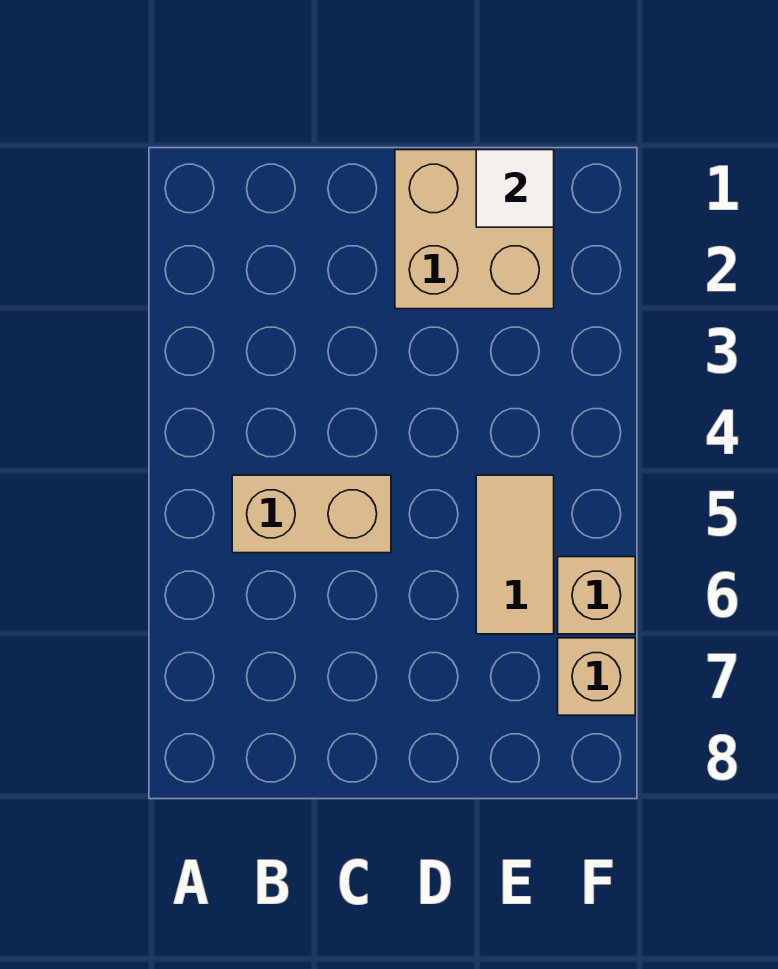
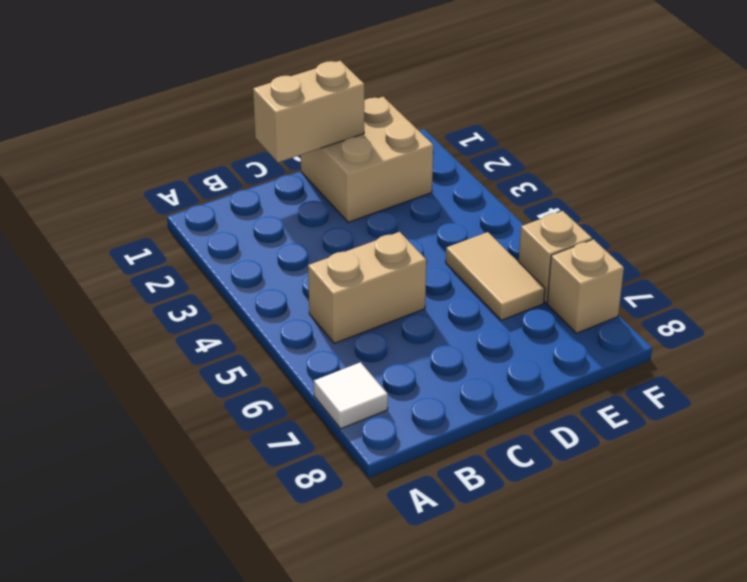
none -> tan 1x2 brick [253,61,364,162]
white 1x1 tile [476,150,554,227] -> white 1x1 tile moved to [314,362,388,429]

